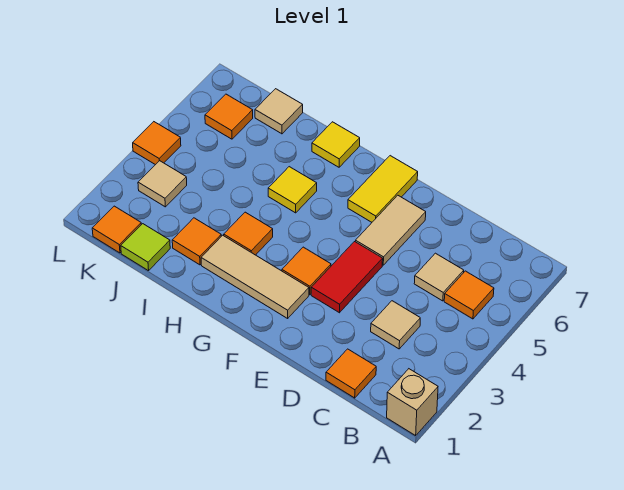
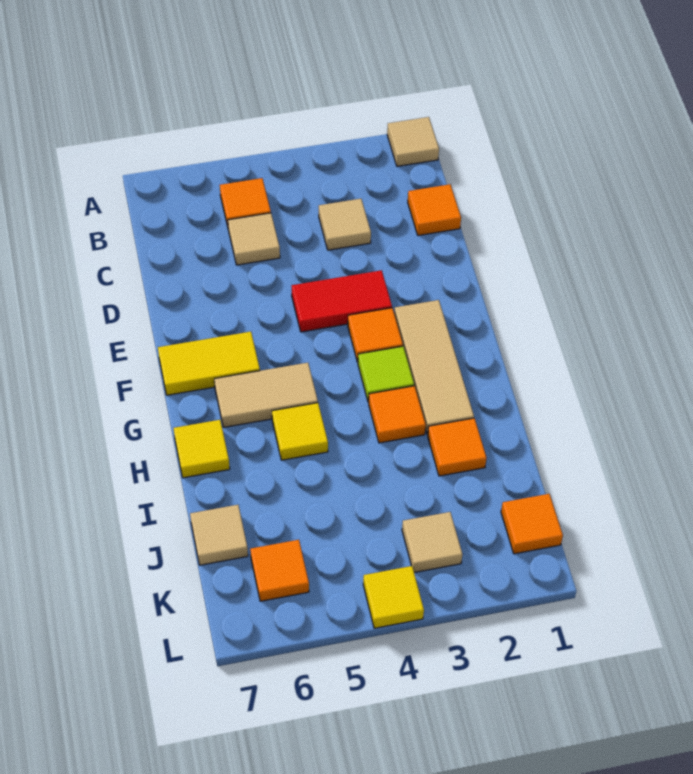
tan 1x1 brick [387,369,438,436] -> tan 1x1 tile [387,117,439,166]
tan 1x2 tile [355,195,426,265] -> tan 1x2 tile moved to [214,363,318,427]
lime 1x1 tile [121,224,170,271] -> lime 1x1 tile moved to [358,346,414,402]
orange 1x1 tile [133,122,181,165] -> yellow 1x1 tile [363,566,424,628]

